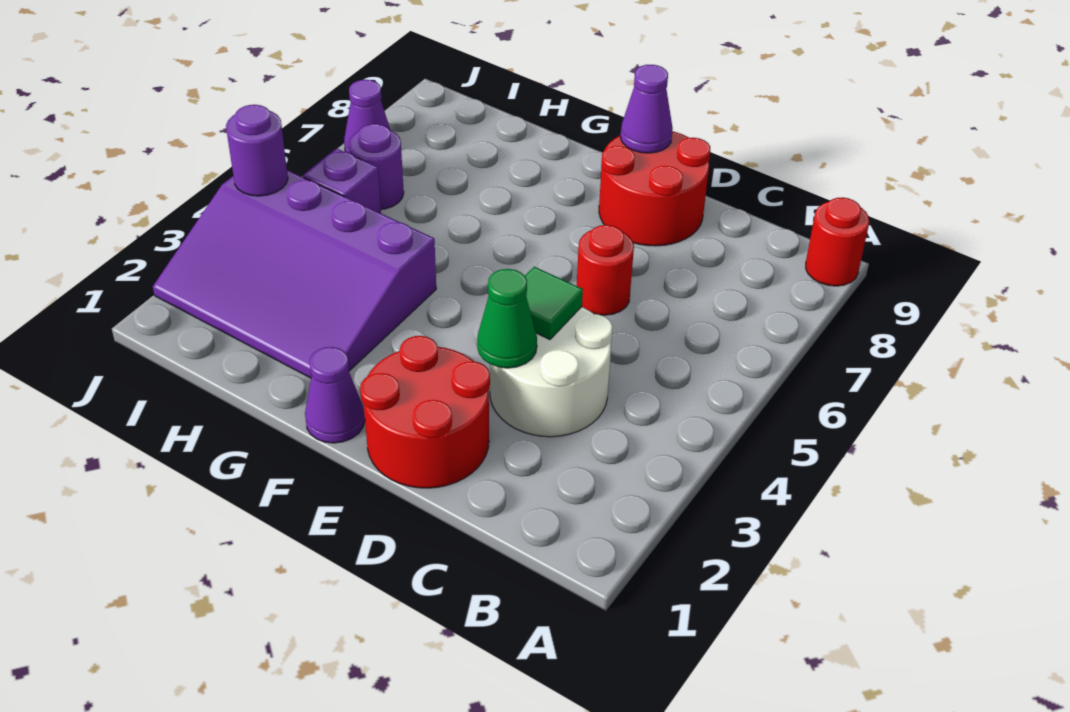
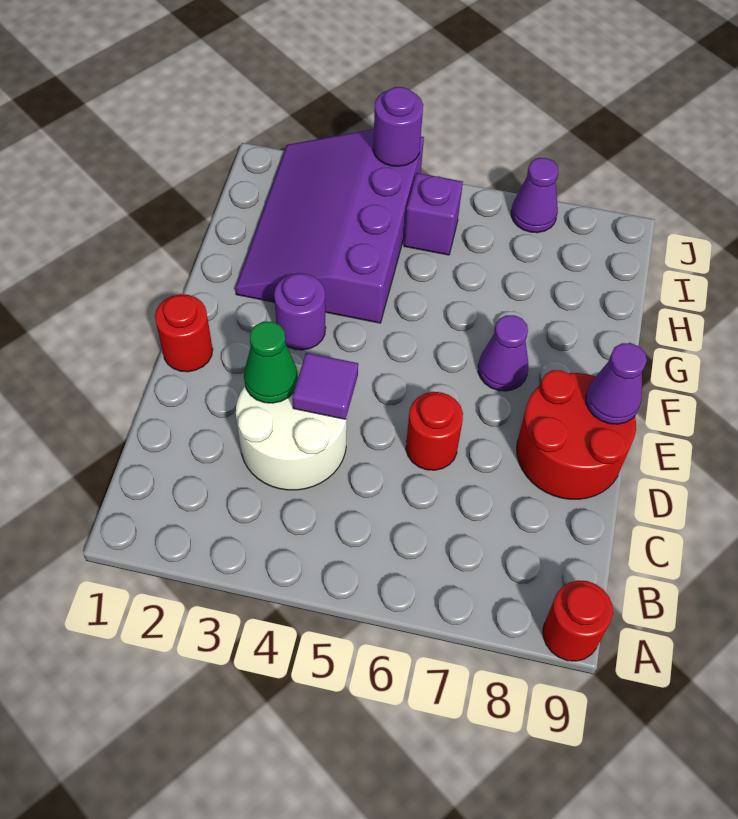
red 2x2 round brick [360,336,490,488] -> red 1x1 round brick [155,294,213,372]
green 1x1 tile [525,267,583,340] -> purple 1x1 tile [292,353,358,419]
purple 1x1 cone [305,347,365,443] -> purple 1x1 cone moved to [478,315,528,391]
purple 1x1 round brick [349,124,404,209] -> purple 1x1 round brick moved to [274,273,326,350]

